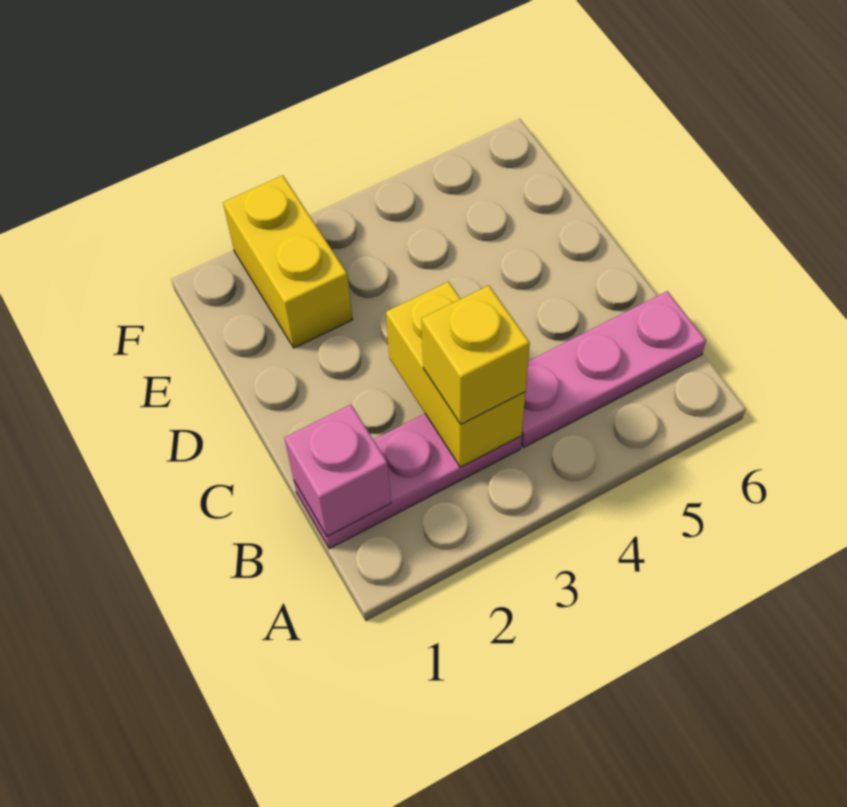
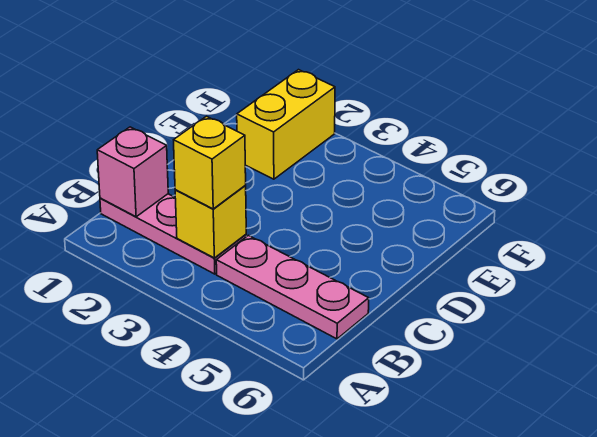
yellow 1x2 brick [386,281,525,467] -> yellow 1x1 brick [175,186,246,258]

